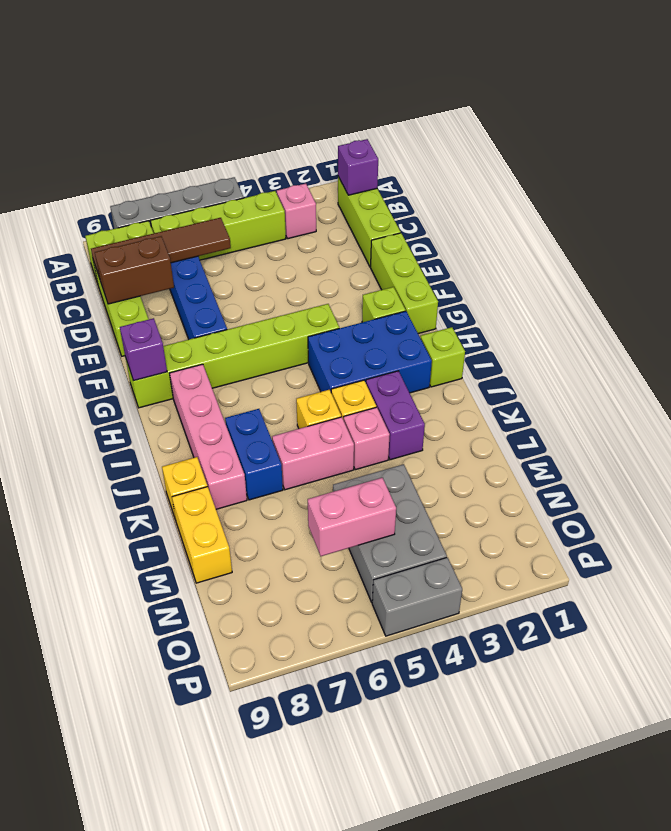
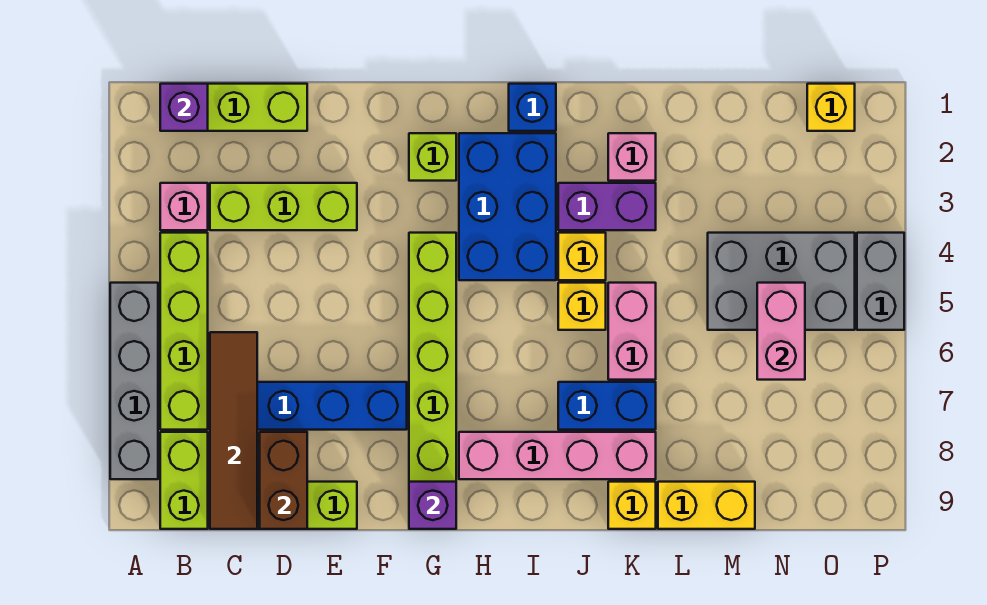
lime 1x3 brick [371,233,438,334] -> lime 1x3 brick moved to [210,183,357,230]
lime 1x1 brick [420,327,465,387] -> blue 1x1 brick [509,84,556,131]
pink 1x1 brick [344,407,390,470] -> pink 1x1 brick moved to [608,133,656,181]
none -> yellow 1x1 brick [807,84,855,131]

